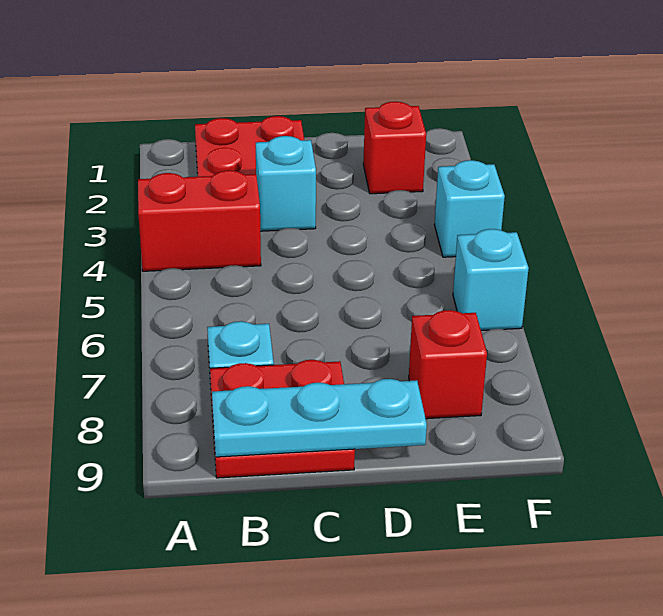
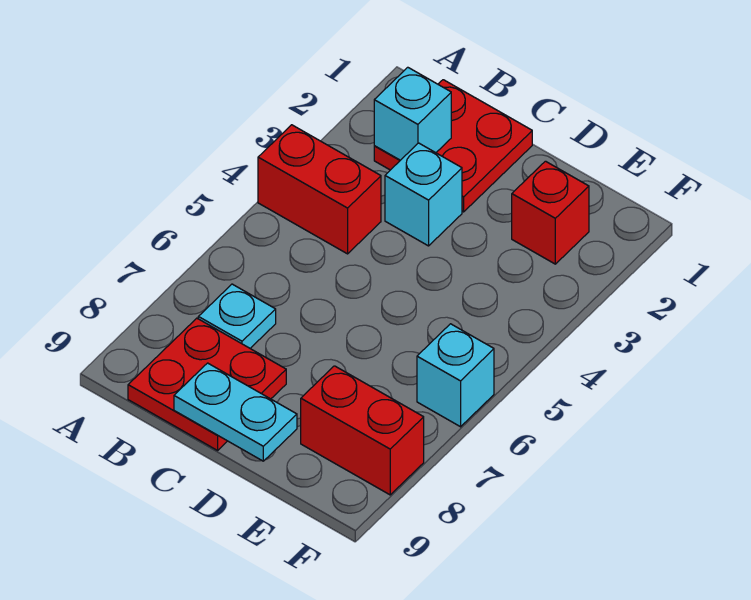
cyan 1x3 plate [212,379,427,457] -> cyan 1x2 plate [174,363,297,461]
red 1x1 brick [409,310,487,419] -> red 1x2 brick [301,366,424,495]
cyan 1x1 brick [434,160,505,257] -> cyan 1x1 brick moved to [374,67,451,160]

